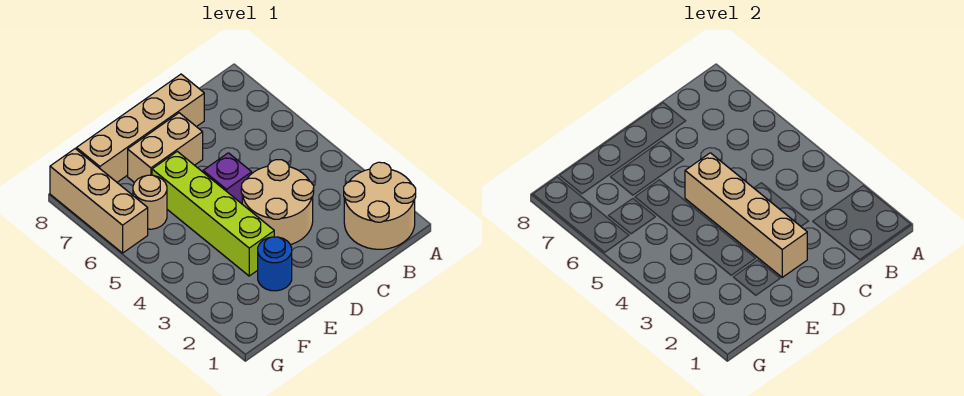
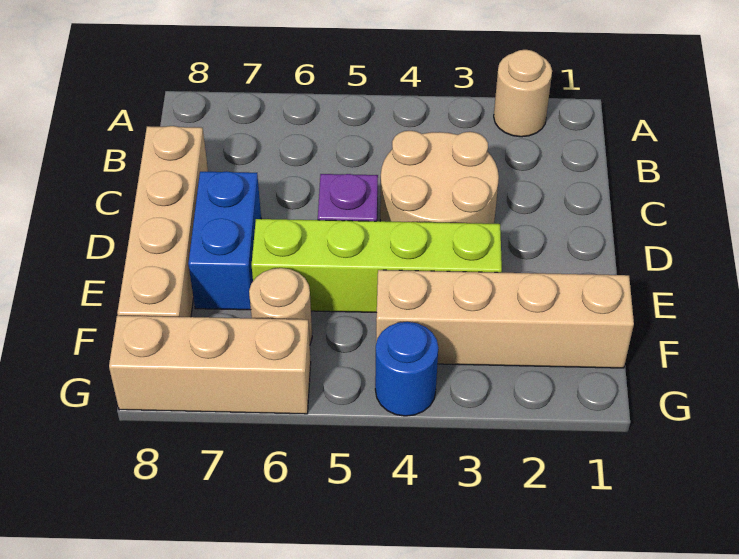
tan 2x2 round brick [344,162,416,249] -> tan 1x1 round brick [494,50,552,137]
tan 1x4 brick [685,153,807,277] -> tan 1x4 brick moved to [376,270,634,368]
tan 1x2 brick [128,113,203,182] -> blue 1x2 brick [188,171,261,310]
blue 1x1 round brick [258,237,292,291] -> blue 1x1 round brick moved to [375,322,438,416]

